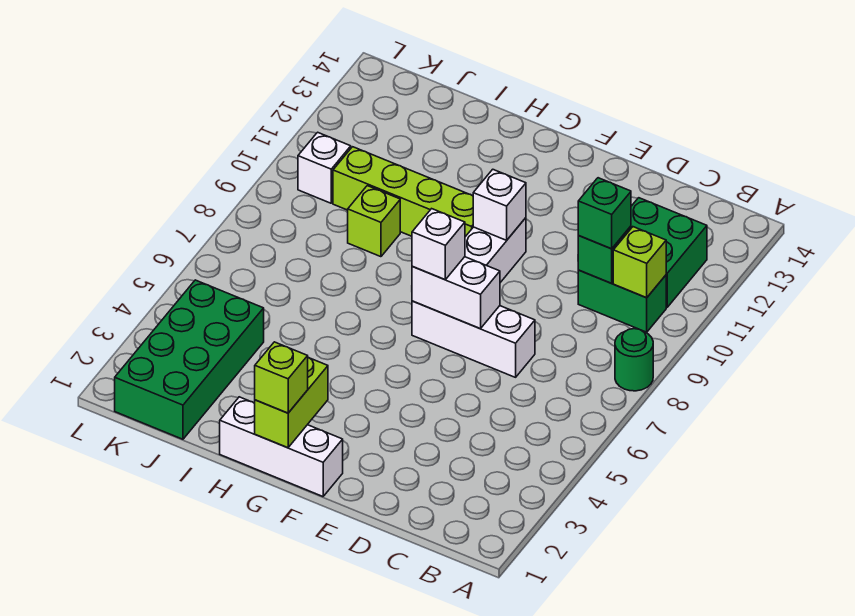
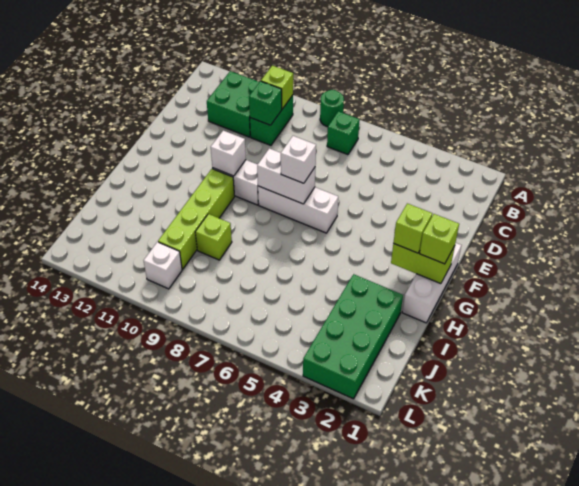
green 1x1 brick [578,178,631,249] -> green 1x1 brick moved to [327,111,360,155]
white 1x3 brick [412,301,535,377] -> white 1x3 brick turned to [258,186,338,233]
white 1x2 brick [412,257,500,329] -> white 1x2 brick turned to [257,148,315,204]
none -> lime 1x1 brick [393,203,432,253]
green 2x4 brick [115,280,264,439] -> green 2x4 brick turned to [303,274,403,399]

